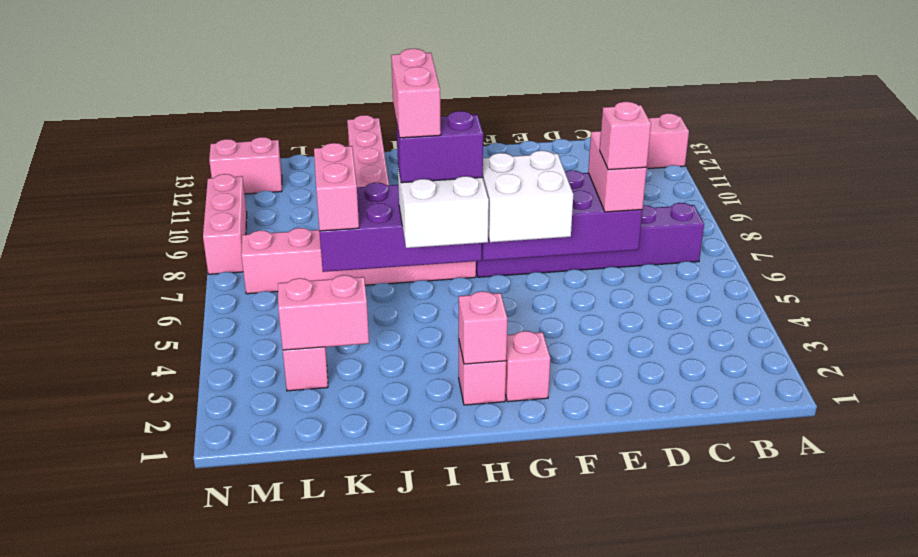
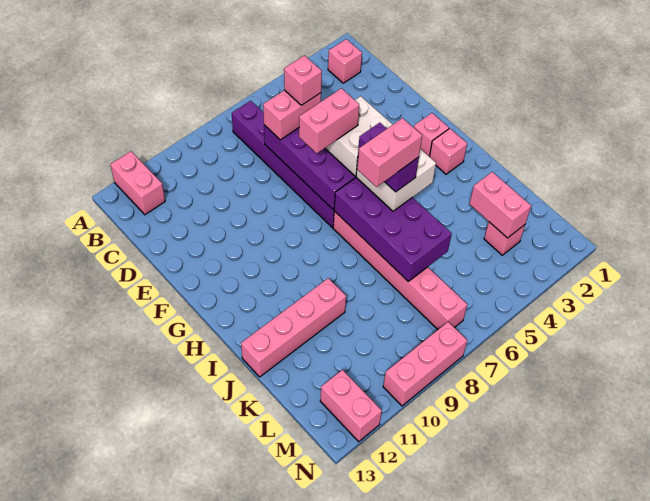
pink 1x1 brick [458,291,507,364] -> pink 1x1 brick moved to [328,39,362,83]
pink 1x2 brick [314,143,359,231] -> pink 1x2 brick moved to [299,88,359,153]

